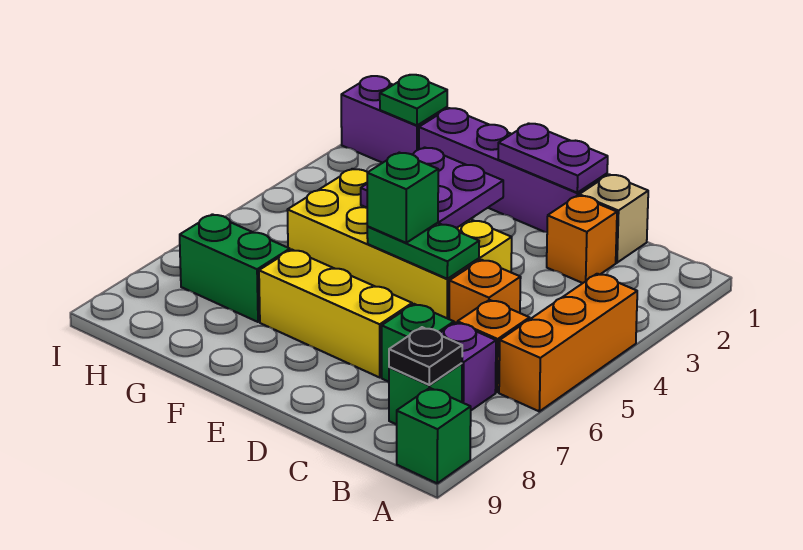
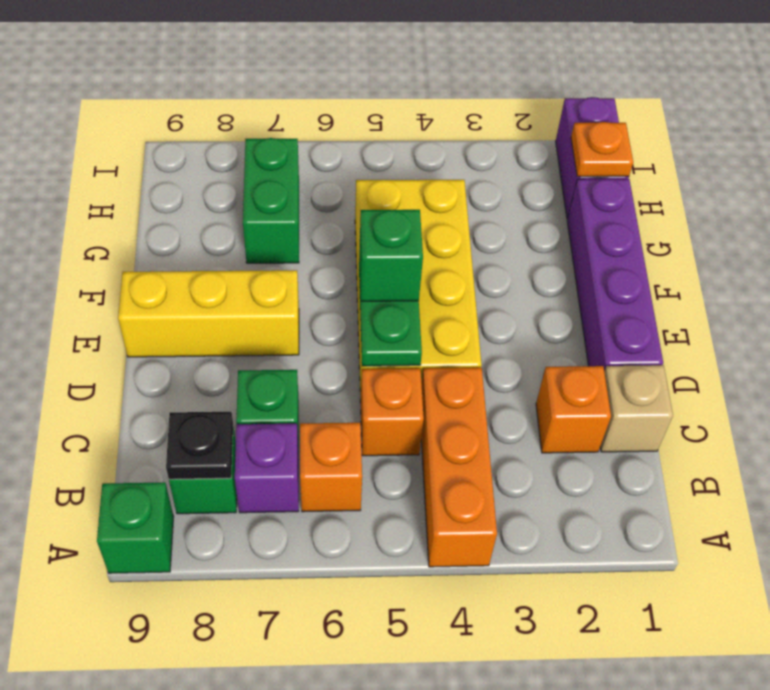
orange 1x3 brick [499,274,637,411] -> orange 1x3 brick turned to [421,368,497,567]
purple 1x2 plate [498,123,608,193] -> none
yellow 1x3 brick [259,250,412,377] -> yellow 1x3 brick turned to [118,270,299,357]
purple 2x2 plate [361,147,503,228] -> none
green 1x1 plate [380,75,447,125] -> orange 1x1 plate [571,122,633,177]

